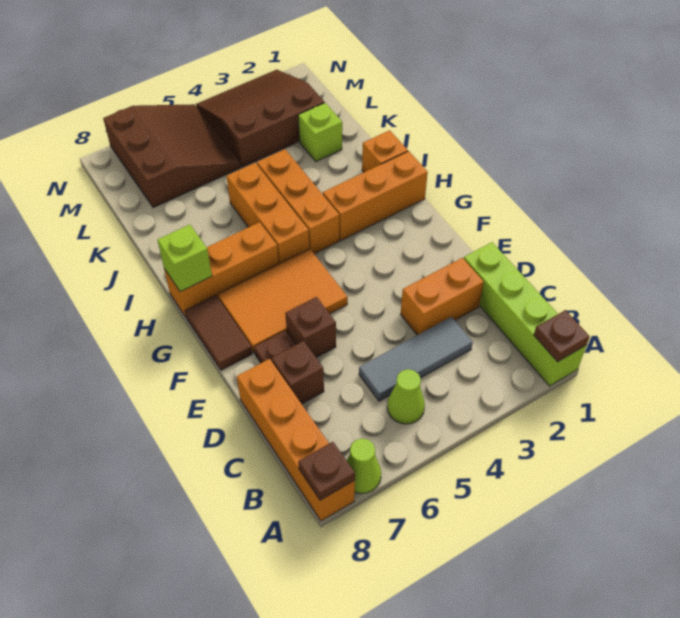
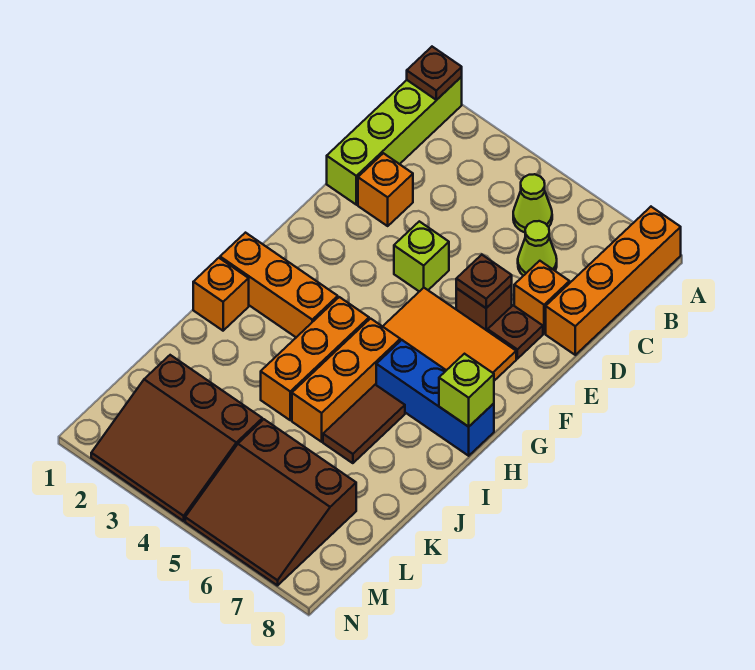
lime 1x1 cone [346,438,381,494] -> lime 1x1 cone moved to [518,221,557,276]
brown 1x1 plate [298,442,355,500] -> brown 1x1 plate moved to [456,255,512,308]
grey 1x3 tile [359,317,473,401] -> none
orange 1x2 brick [401,258,484,335] -> orange 1x1 brick [358,153,413,226]
brown 1x1 brick [271,341,324,404] -> orange 1x1 brick [514,261,569,333]
brown 1x2 tile [185,296,252,370] -> brown 1x2 tile moved to [323,385,405,463]
orange 1x3 brick [164,222,279,317] -> blue 1x3 brick [376,340,494,456]
lime 1x1 brick [298,103,342,161] -> lime 1x1 brick moved to [394,221,449,292]
brown 3x3 slope [103,104,241,208] -> brown 3x3 slope turned to [185,419,356,586]

